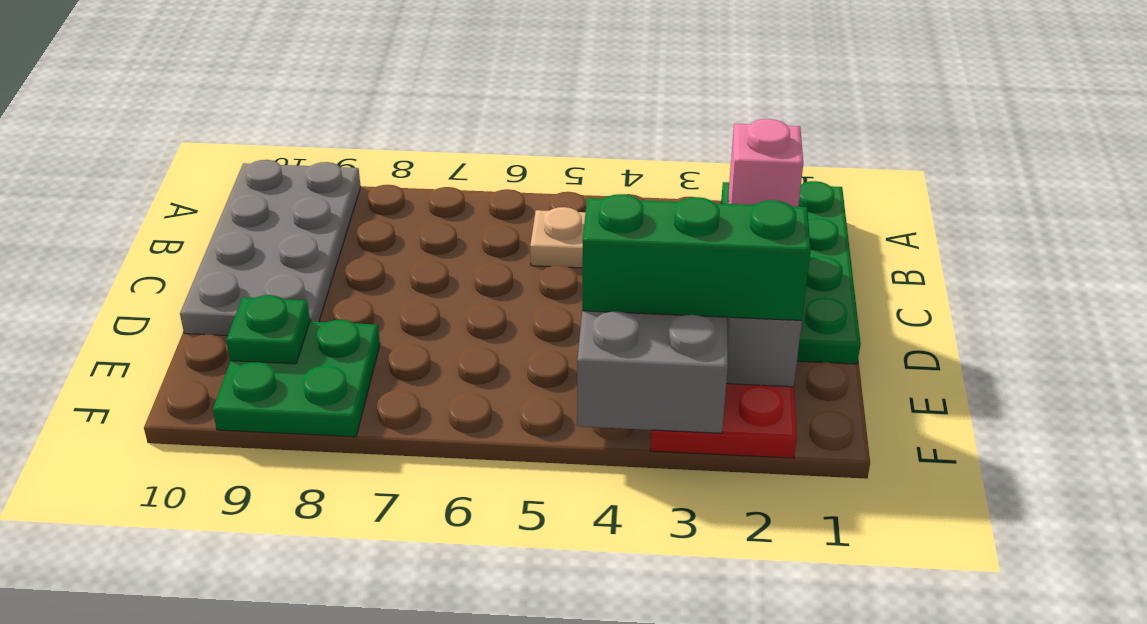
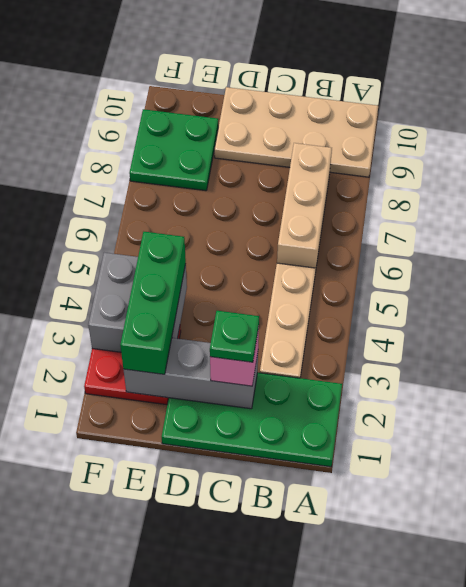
grey 2x4 plate [180,160,361,336] -> tan 2x4 plate [214,87,378,177]
none -> tan 1x3 brick [277,143,332,268]
green 1x1 plate [226,295,310,364] -> green 1x1 plate moved to [210,311,259,362]

